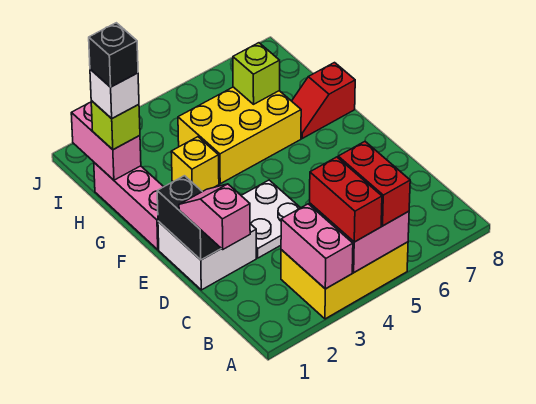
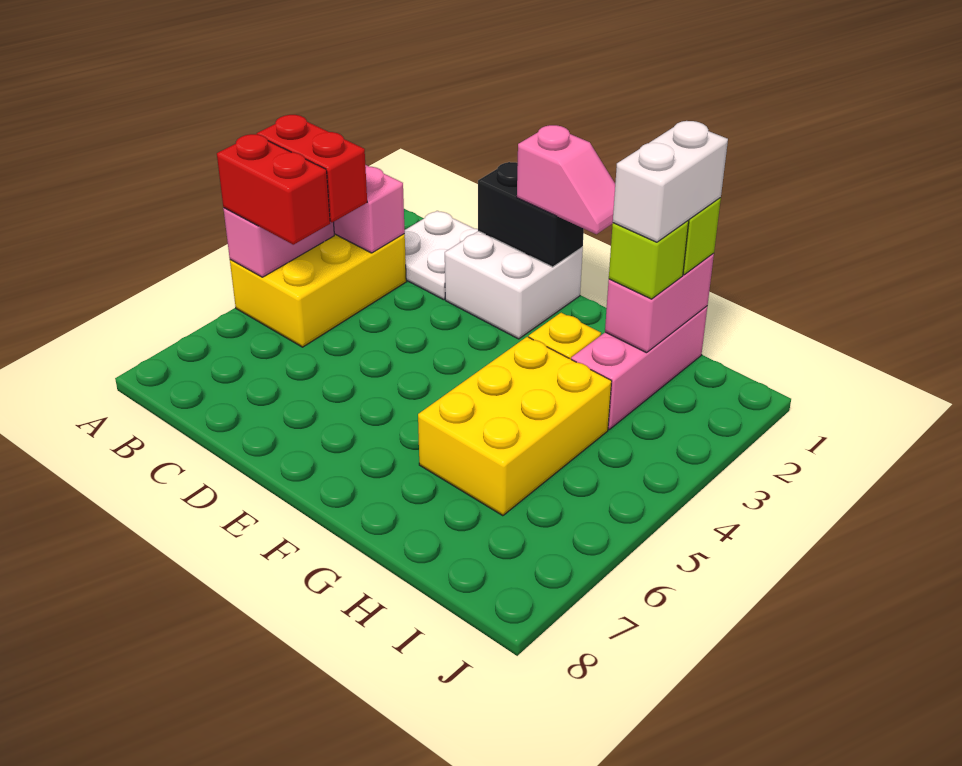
pink 1x2 slope [179,184,250,249] -> pink 1x2 slope moved to [517,125,615,234]
white 2x2 plate [241,180,300,258] -> white 2x2 plate moved to [404,211,478,300]
pink 1x3 brick [94,163,163,250] -> pink 1x3 brick turned to [571,306,707,429]
red 1x2 slope [292,63,355,138] -> none
pink 1x2 brick [71,102,141,180] -> pink 1x2 brick turned to [605,253,714,353]
white 1x1 brick [90,69,139,119] -> white 1x2 brick [613,121,728,242]
black 1x1 brick [89,23,138,87] -> none
lime 1x1 brick [233,43,280,104] -> lime 1x1 brick moved to [609,221,689,299]

